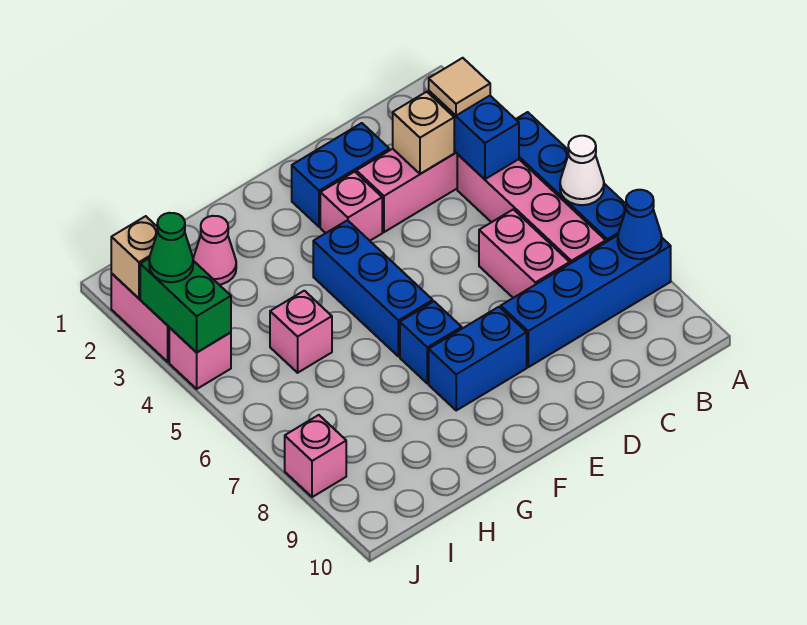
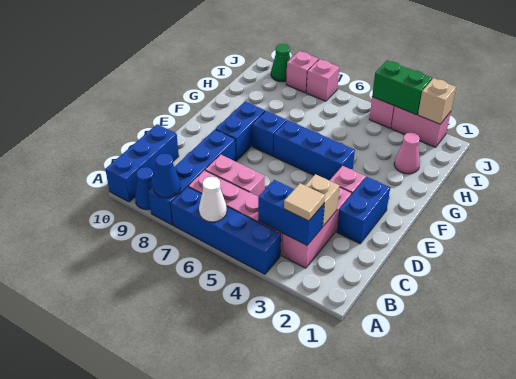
none -> blue 1x1 cone [135,167,154,210]
none -> blue 1x3 brick [105,124,179,202]
pink 1x1 brick [270,291,332,373] -> pink 1x1 brick moved to [306,59,339,101]
green 1x1 cone [149,213,193,282] -> green 1x1 cone moved to [271,44,290,82]

